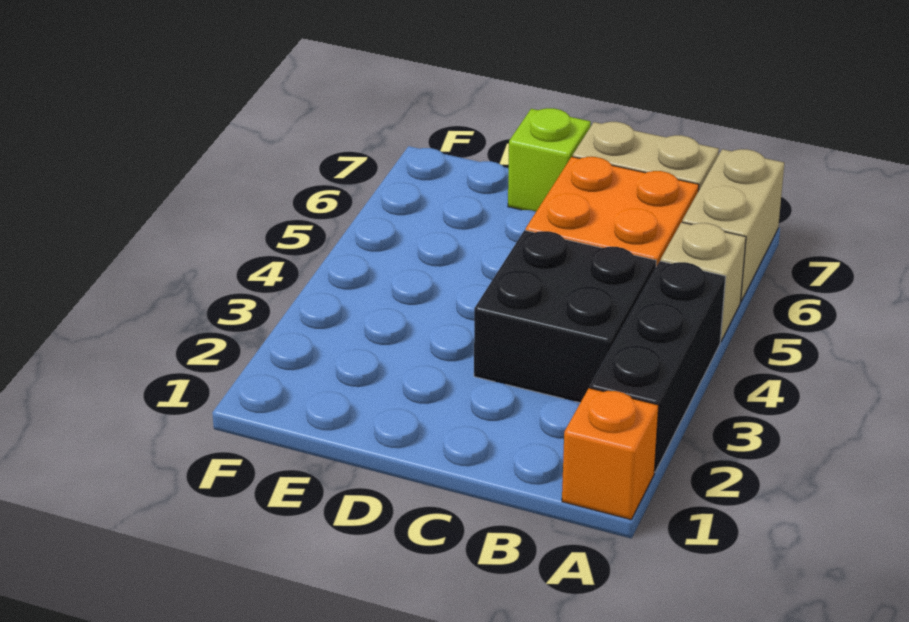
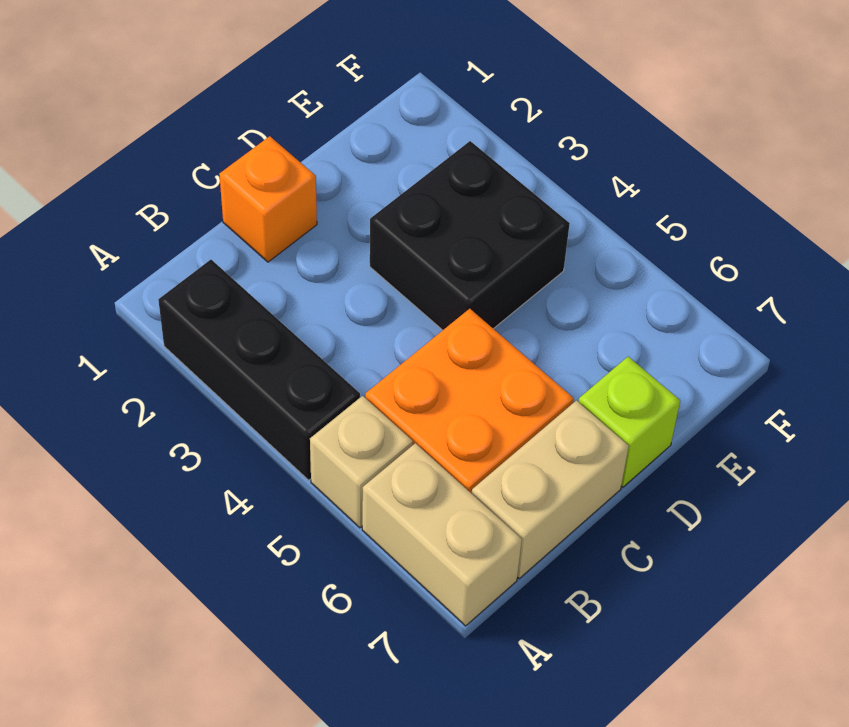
orange 1x1 brick [562,388,659,520] -> orange 1x1 brick moved to [219,136,317,262]
black 2x2 brick [474,230,656,403] -> black 2x2 brick moved to [370,141,570,330]

